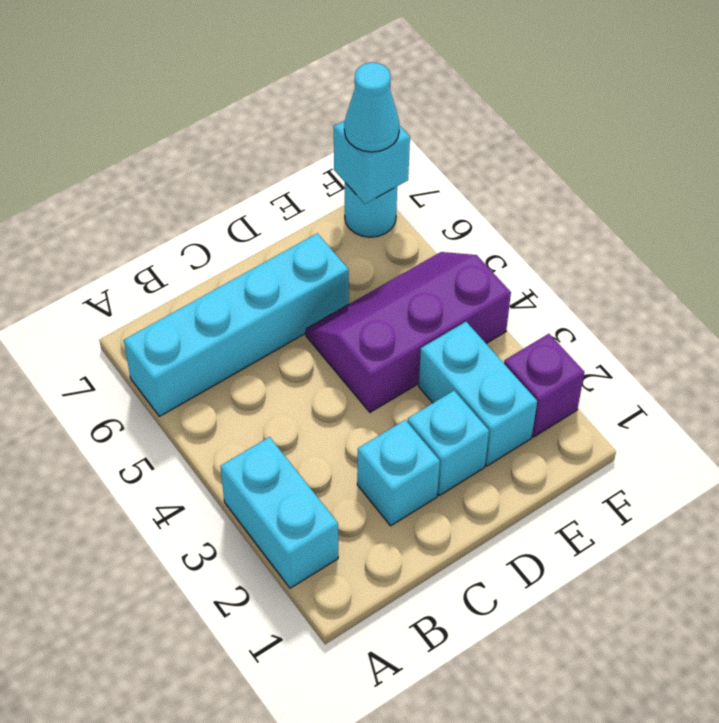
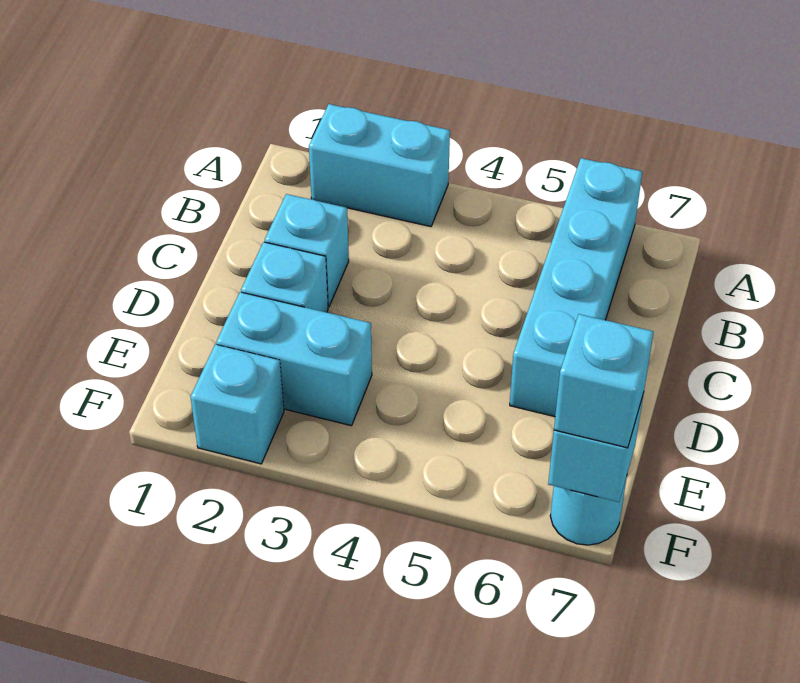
purple 2x3 slope [306,252,511,412] -> none
purple 1x1 brick [504,334,585,437] -> cyan 1x1 brick [191,344,284,464]
cyan 1x1 cone [344,63,399,152] -> cyan 1x1 brick [554,314,654,448]

